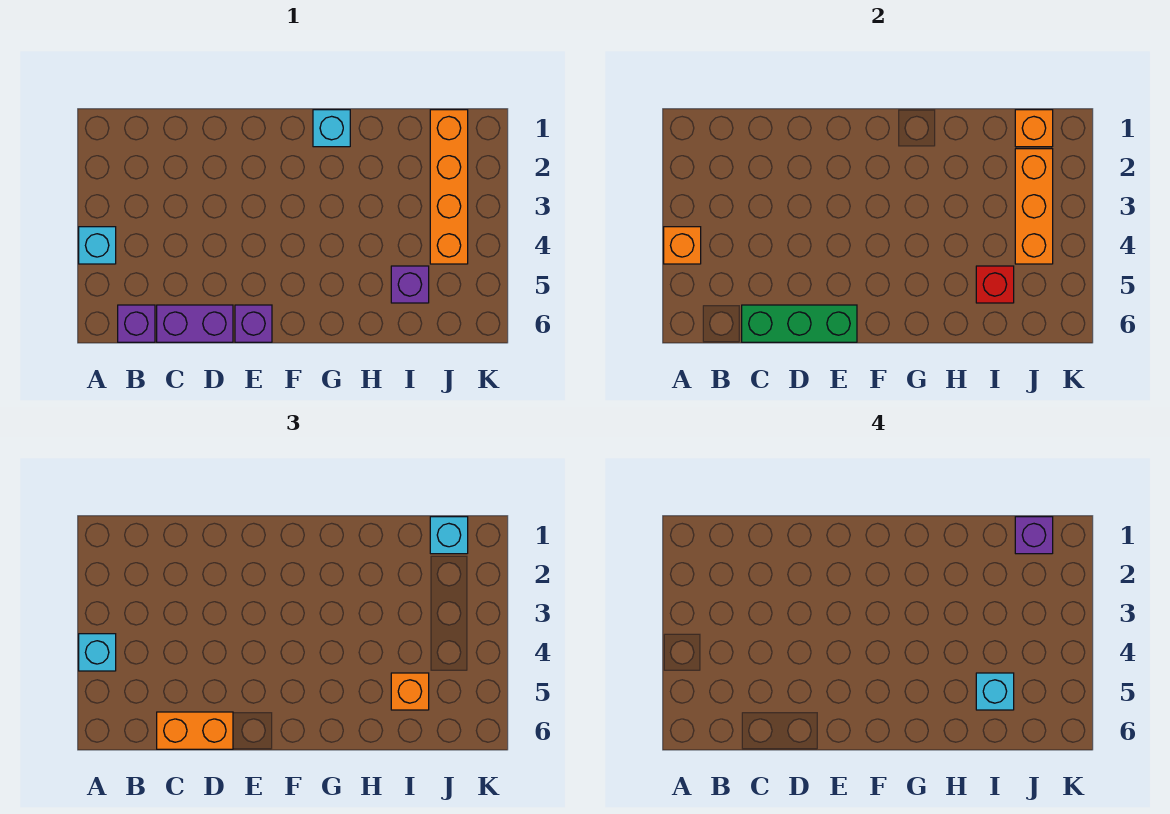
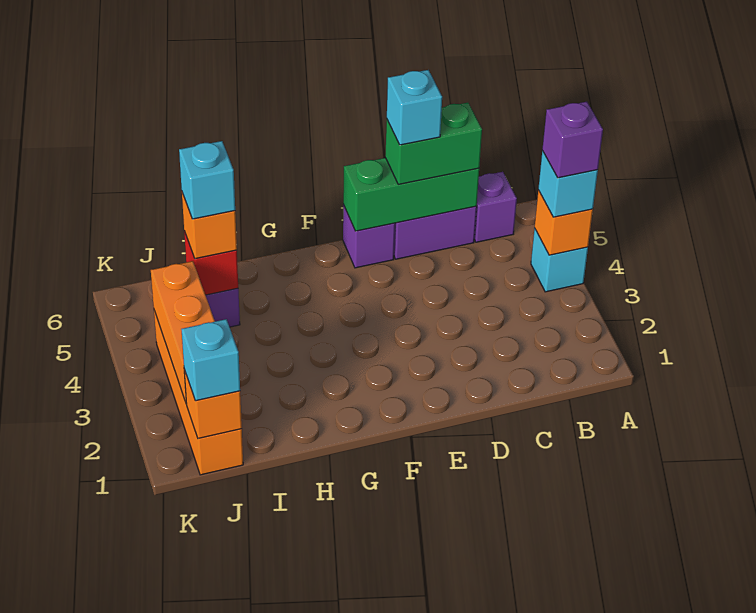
orange 1x2 brick [157,712,233,749] -> green 1x2 brick [385,103,482,184]
cyan 1x1 brick [313,110,350,147] -> cyan 1x1 brick moved to [387,70,442,145]
purple 1x1 brick [1015,517,1053,554] -> purple 1x1 brick moved to [542,102,603,178]

